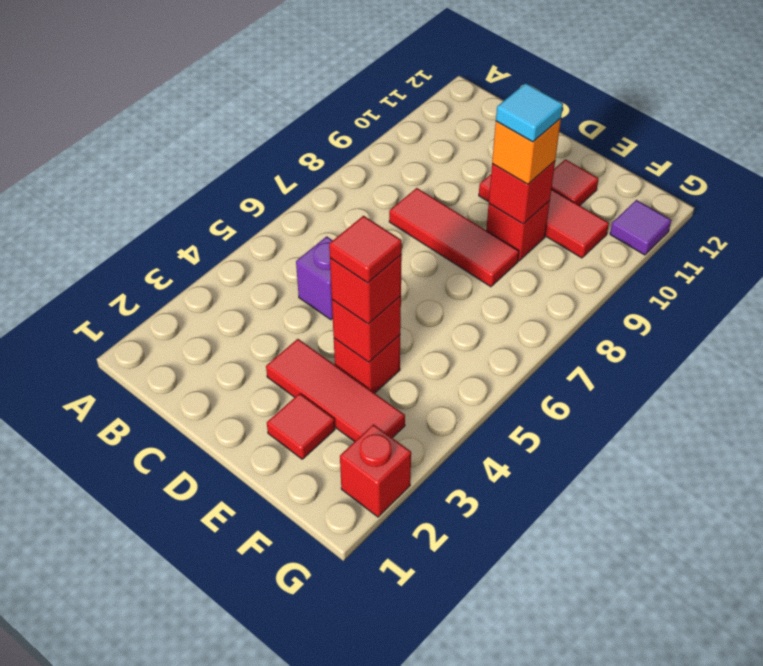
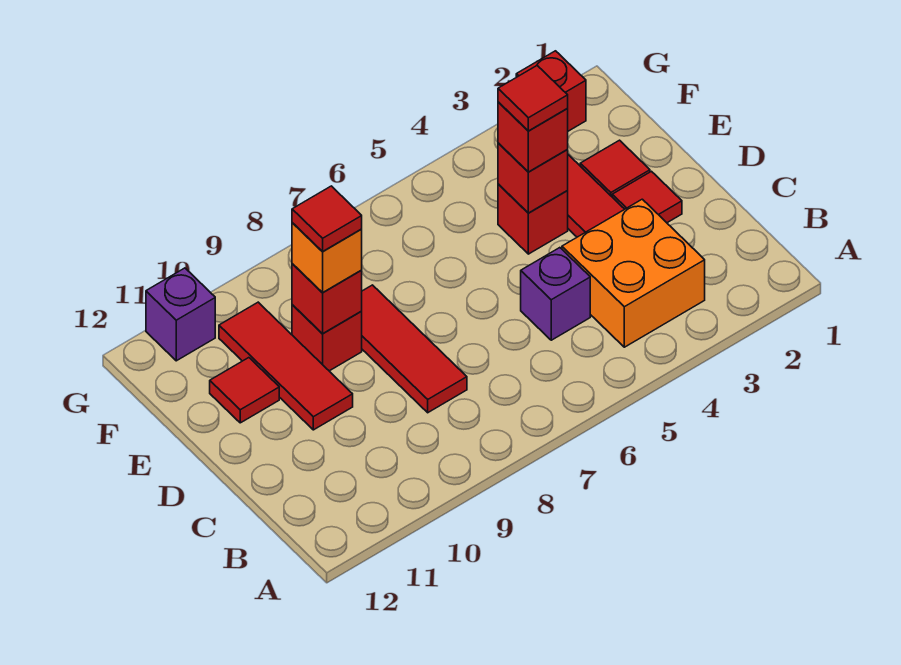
none -> orange 2x2 brick [562,199,705,347]
none -> red 1x1 tile [612,171,682,223]
cyan 1x1 tile [496,83,563,142] -> red 1x1 tile [292,186,362,252]
purple 1x1 tile [610,200,671,255] -> purple 1x1 brick [146,268,215,361]

